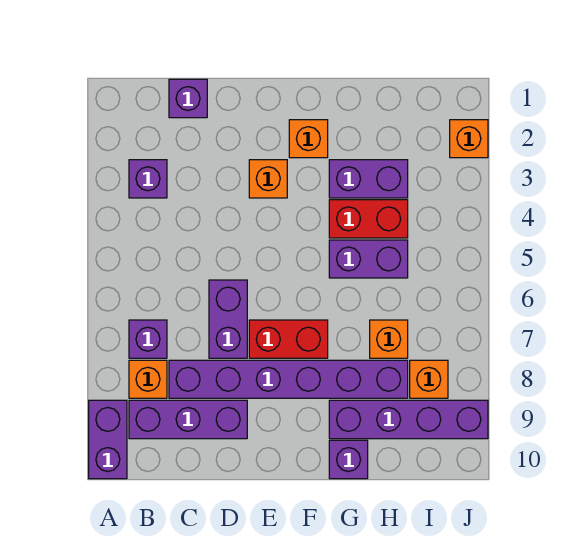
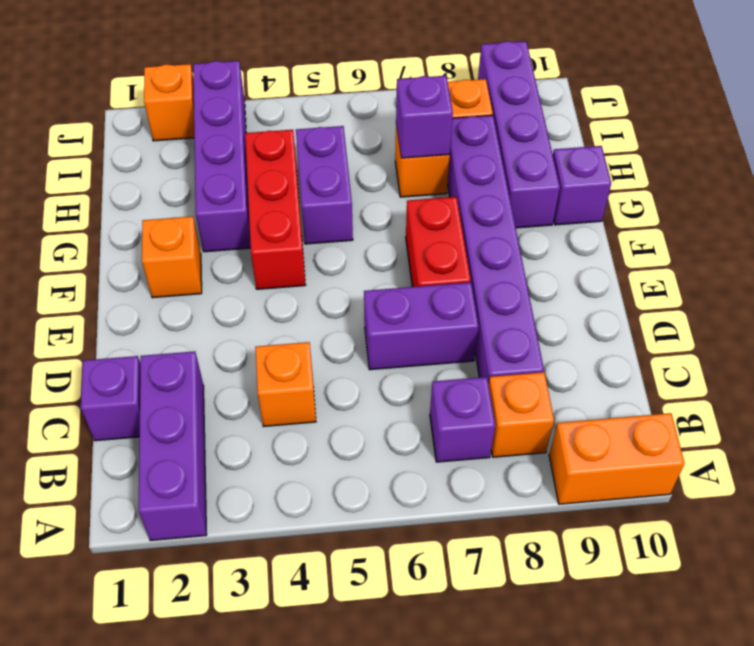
purple 1x2 brick [89,400,127,479] -> orange 1x2 brick [549,413,685,504]
purple 1x1 brick [129,160,167,198] -> purple 1x1 brick moved to [396,76,453,158]
purple 1x3 brick [129,400,247,439] -> purple 1x3 brick moved to [139,351,207,541]
orange 1x1 brick [249,160,287,198] -> orange 1x1 brick moved to [255,342,316,427]
purple 1x2 brick [329,160,408,198] -> purple 1x4 brick [193,61,251,252]
red 1x2 brick [329,200,408,238] -> red 1x3 brick [245,130,306,289]

